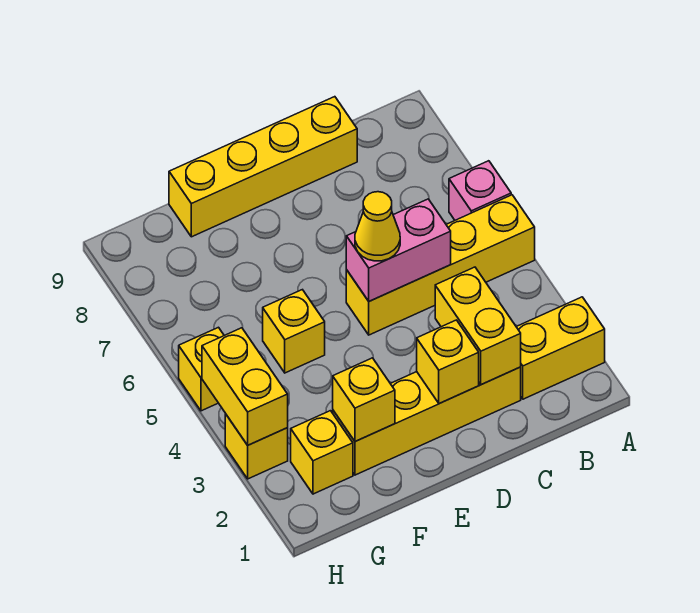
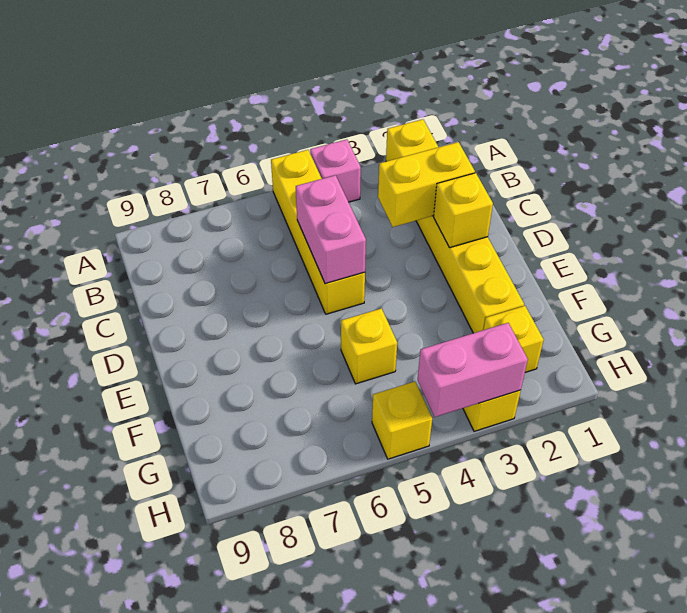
pink 1x1 brick [449,161,511,220] -> pink 1x1 brick moved to [310,139,361,202]
yellow 1x4 brick [169,97,357,237] -> none
yellow 1x1 cone [355,192,400,261] -> none
yellow 1x1 brick [333,358,395,442] -> none
yellow 1x2 brick [202,328,288,445] -> pink 1x2 brick [418,323,528,417]

